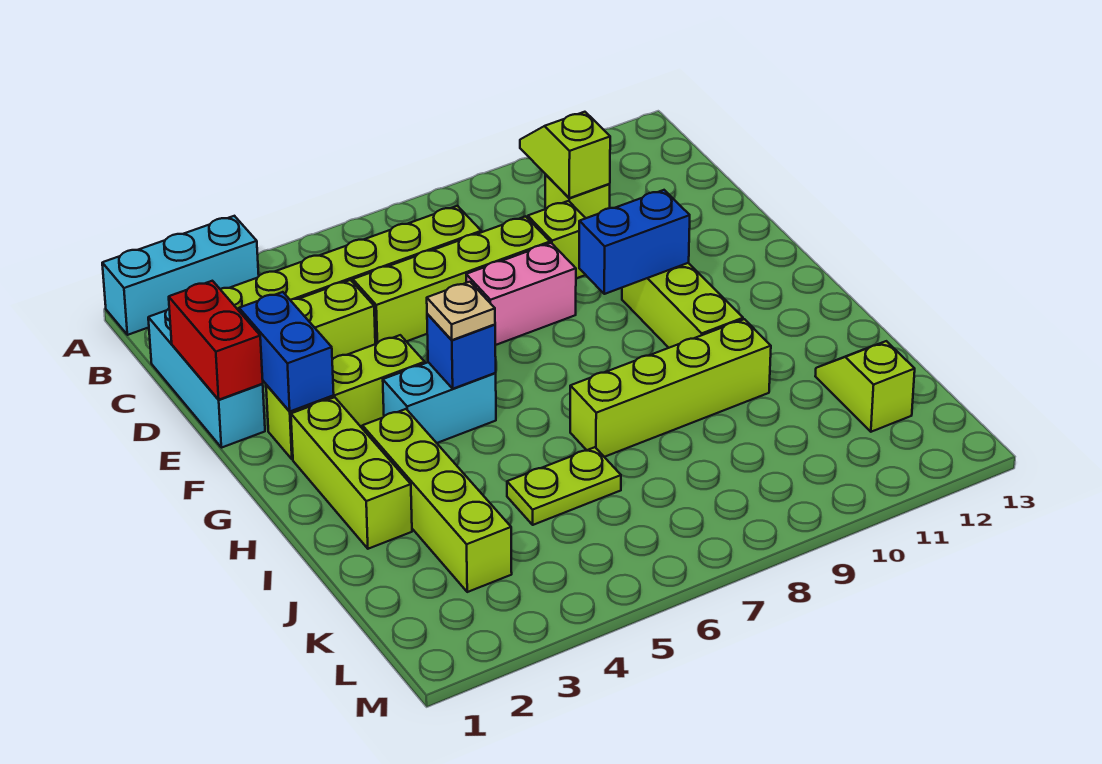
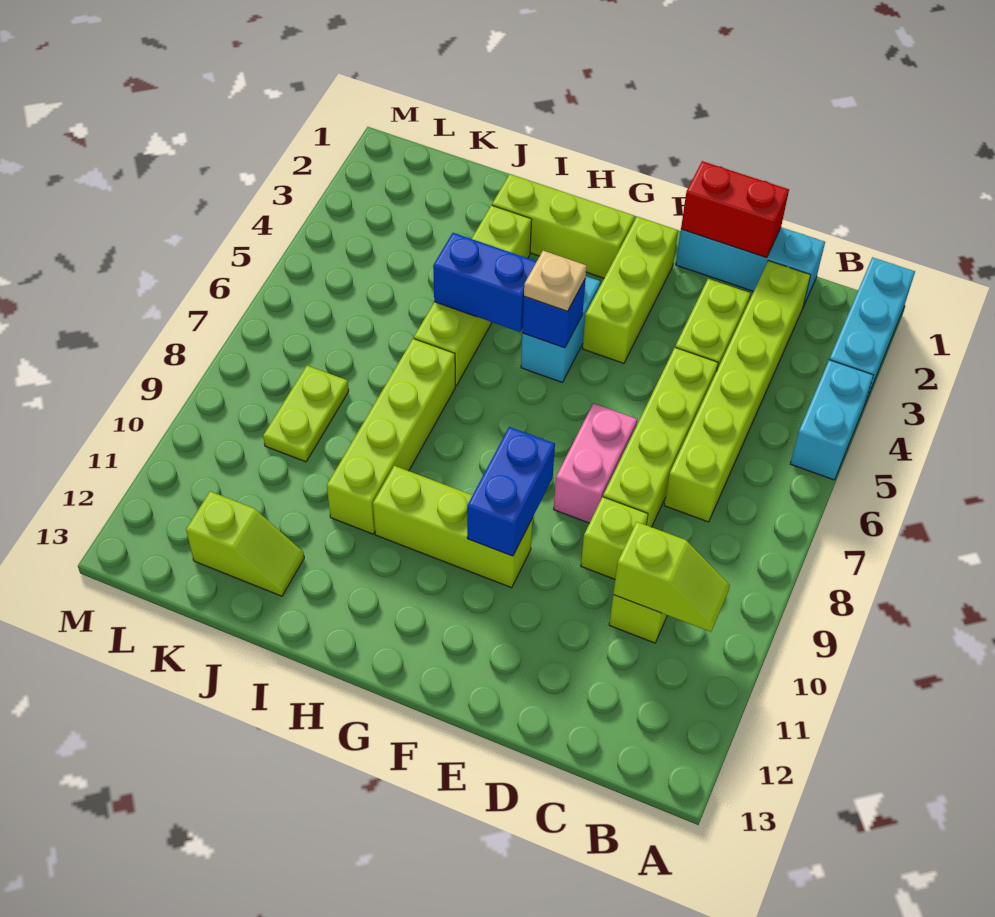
none -> cyan 1x2 brick [790,360,874,480]
blue 1x2 brick [239,292,334,411] -> blue 1x2 brick moved to [433,233,537,332]
lime 1x4 brick [362,409,512,592] -> lime 1x4 brick turned to [414,205,532,386]
lime 1x2 plate [507,447,621,525] -> lime 1x2 plate moved to [263,366,349,462]

